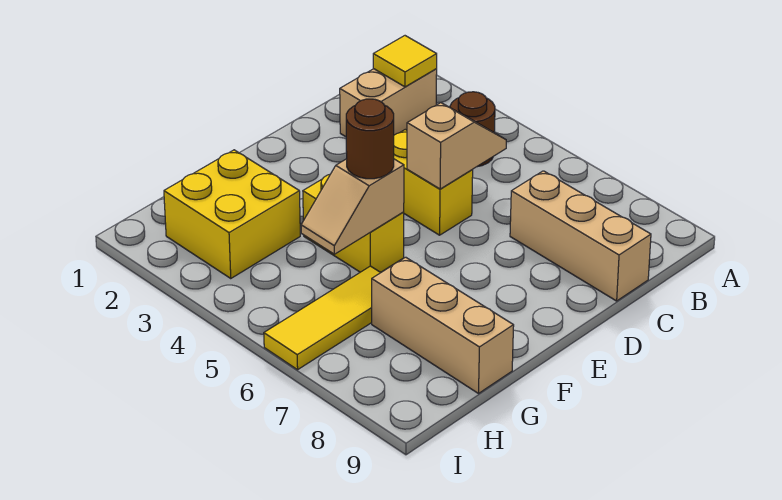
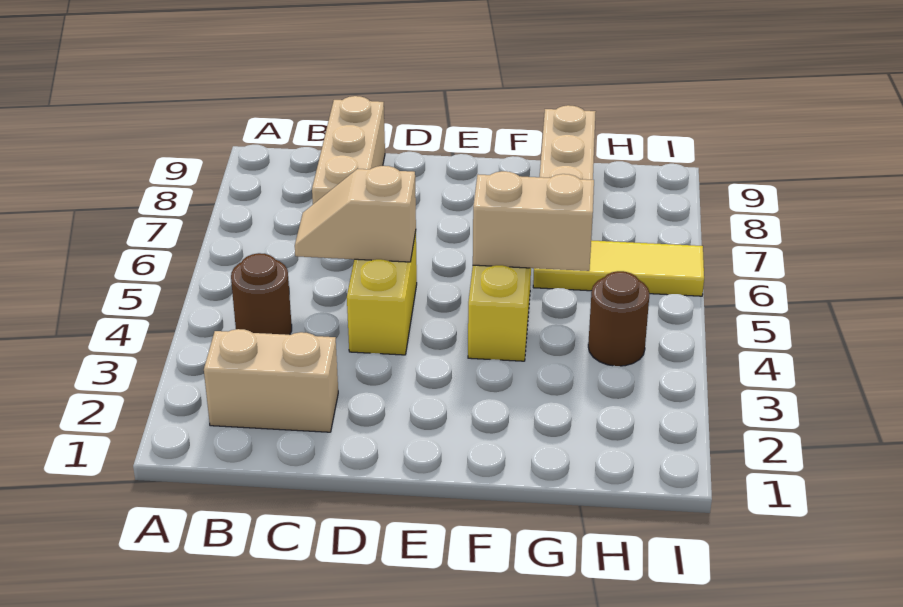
yellow 1x1 tile [373,36,437,87] -> none
tan 1x2 slope [301,159,404,254] -> tan 1x2 brick [473,171,594,271]
brown 1x1 round brick [346,99,394,179] -> brown 1x1 round brick moved to [588,271,649,366]
yellow 2x2 brick [164,150,300,278] -> none

